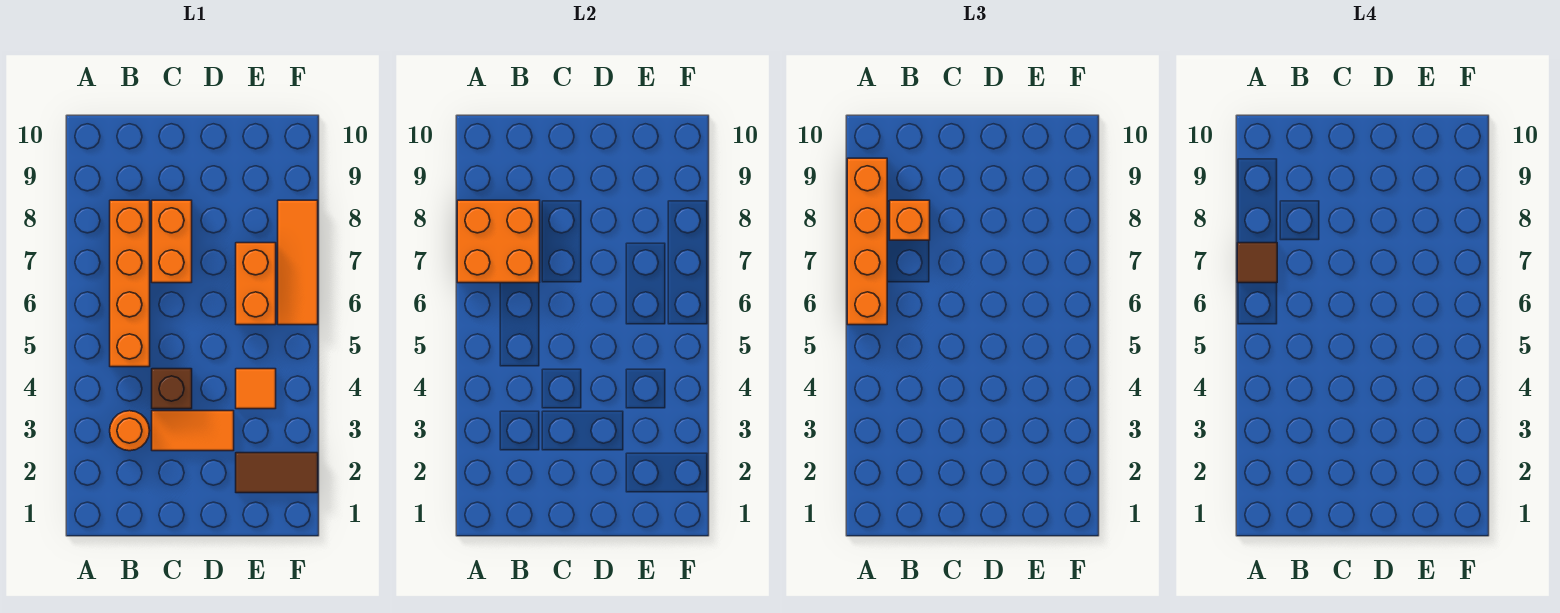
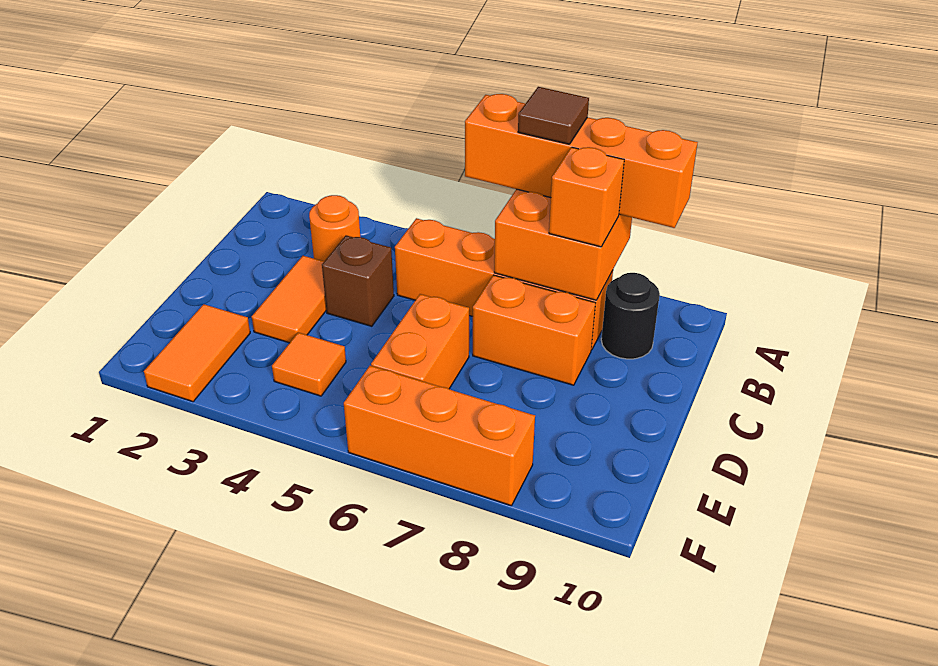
none -> black 1x1 round brick [601,273,660,359]
brown 1x2 tile [236,453,318,493] -> orange 1x2 tile [144,304,250,402]
orange 1x2 brick [236,243,276,325] -> orange 1x2 brick turned to [371,294,469,389]
orange 1x3 tile [278,200,318,325] -> orange 1x3 brick [344,366,535,506]

